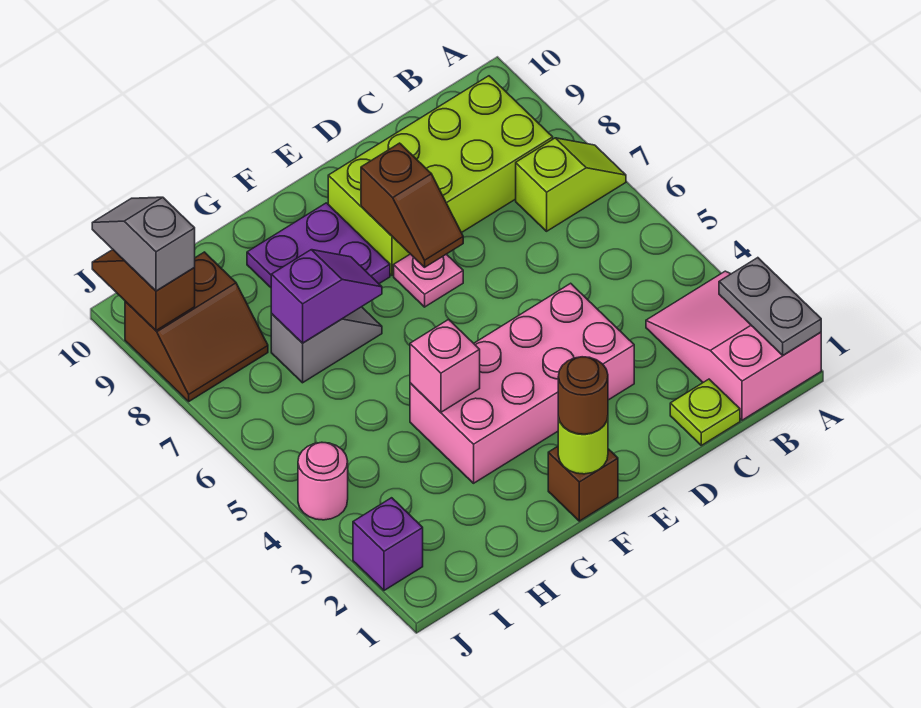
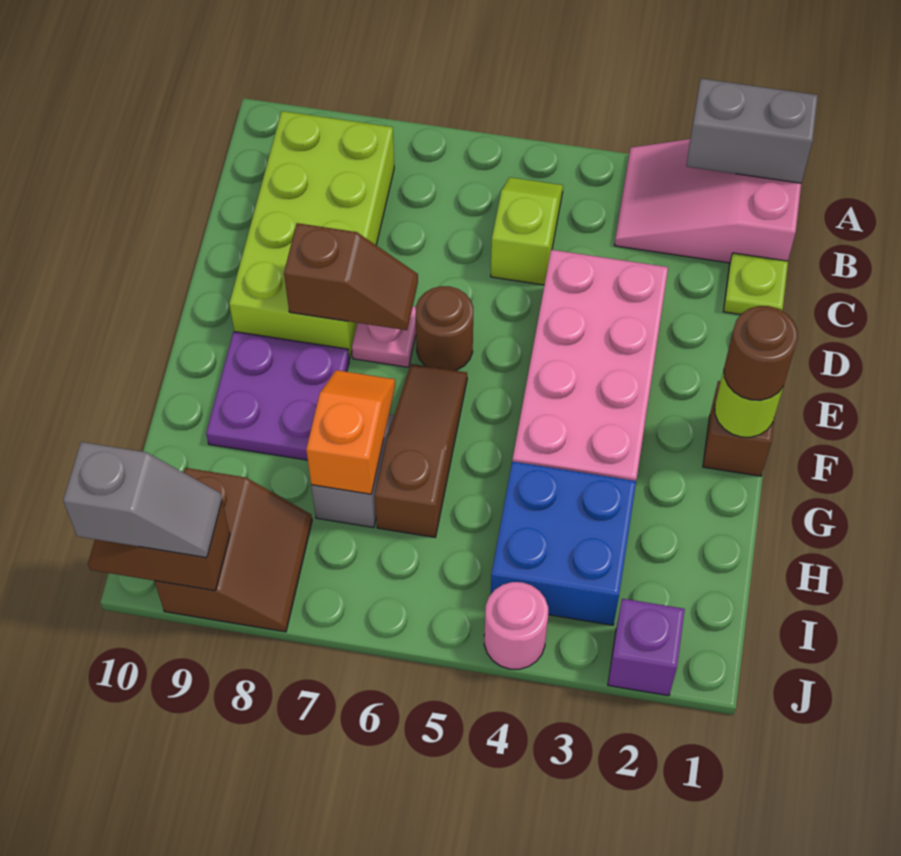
grey 1x2 plate [719,258,821,355] -> grey 1x2 brick [686,79,818,183]
lime 1x2 slope [516,138,626,231] -> lime 1x2 slope moved to [491,177,563,285]
none -> brown 1x1 round brick [415,286,473,371]
none -> brown 1x3 slope [375,364,467,537]
pink 1x1 brick [410,319,480,412] -> none
purple 1x2 slope [271,250,382,343] -> orange 1x2 slope [306,370,395,494]
none -> blue 2x2 brick [491,462,636,625]
grey 1x2 slope [92,197,195,291] -> grey 1x2 slope turned to [63,442,222,558]

